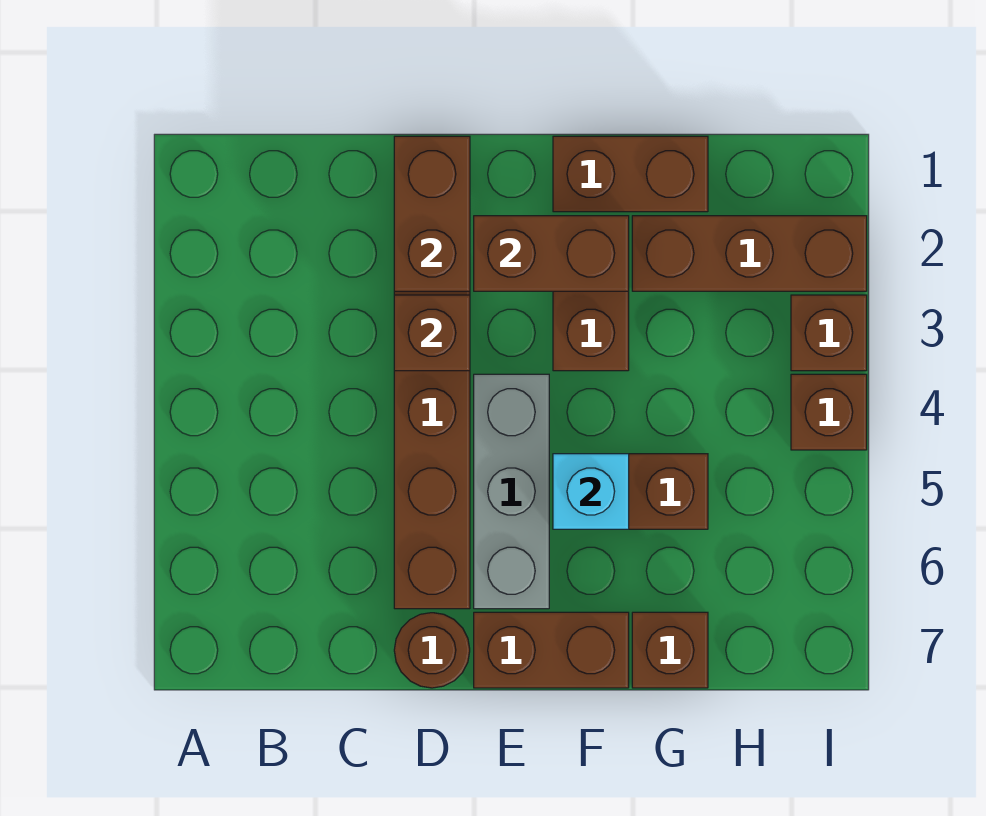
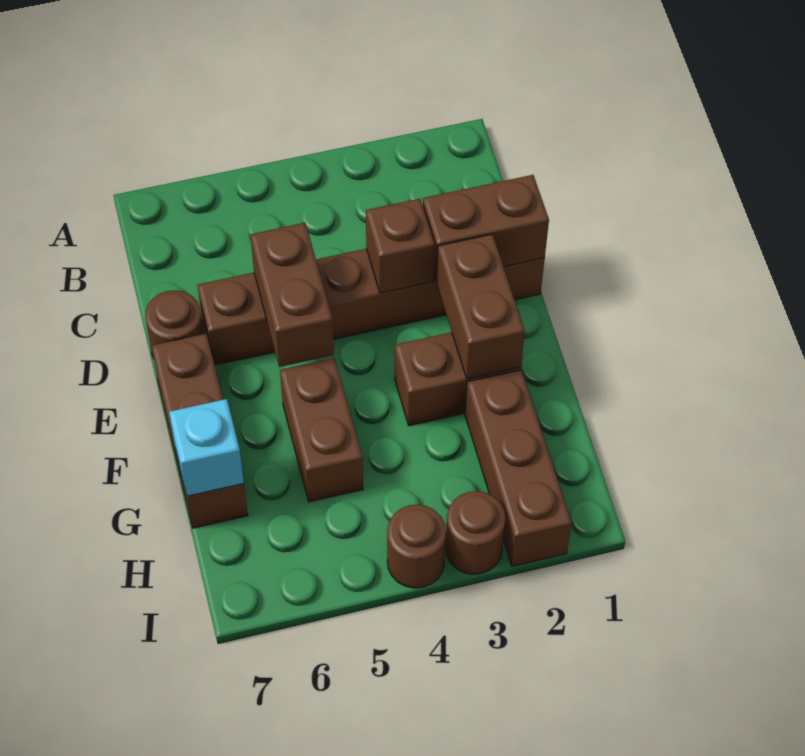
grey 1x3 brick [474,374,549,609] -> none
brown 1x2 brick [553,136,708,212] -> brown 1x2 brick moved to [250,223,334,367]
cyan 1x1 brick [553,454,629,529] -> cyan 1x1 brick moved to [169,399,244,496]
brown 1x1 brick [791,295,867,371] -> brown 1x1 round brick [445,491,506,574]
brown 1x1 brick [791,374,867,450] -> brown 1x1 round brick [387,505,446,588]

